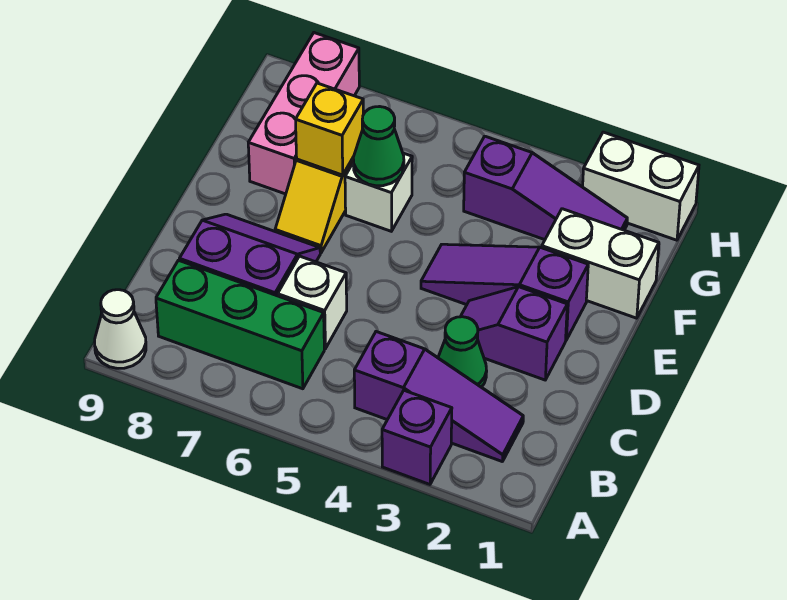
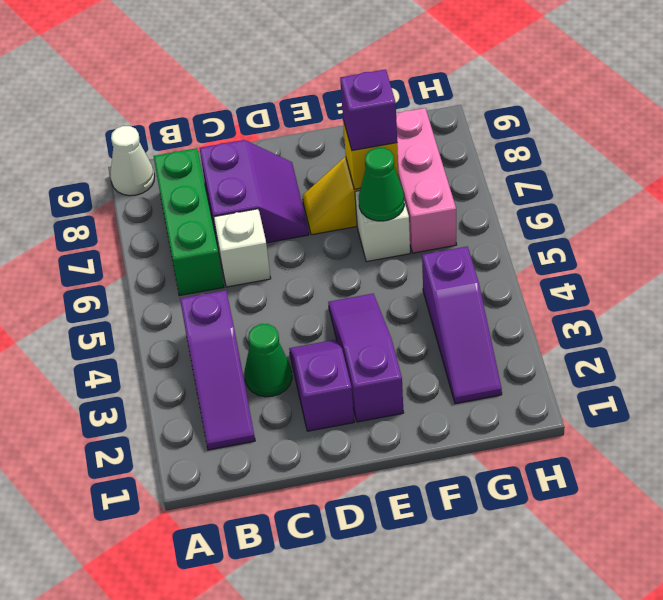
purple 1x1 brick [382,391,452,484] -> purple 1x1 brick moved to [340,69,397,150]
white 1x2 brick [542,209,659,318] -> none
pink 1x3 brick [248,33,359,194] -> pink 1x3 brick turned to [396,108,457,253]
white 1x2 brick [583,132,699,240] -> none

